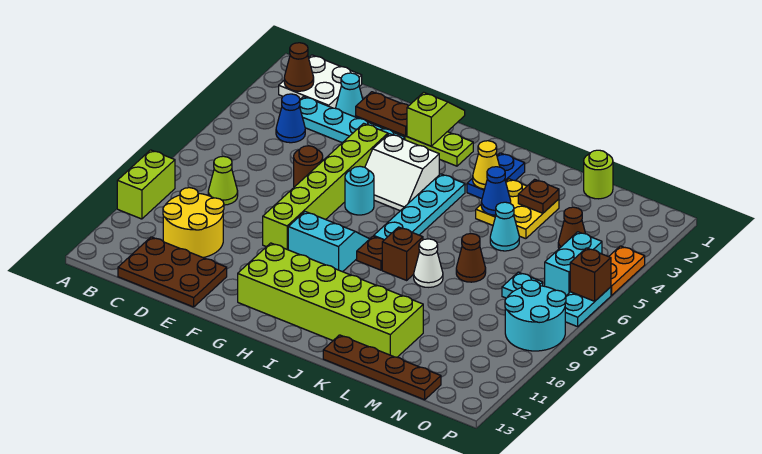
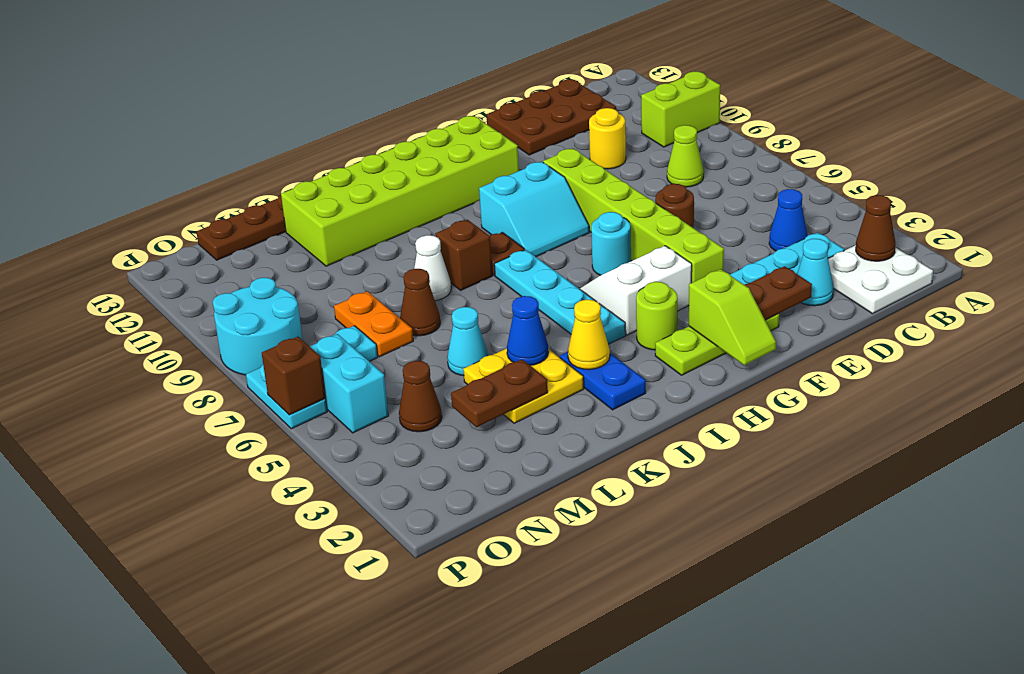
lime 1x2 brick [117,150,175,219] -> lime 1x2 brick turned to [641,71,720,147]
yellow 2x2 round brick [163,188,224,258] -> yellow 1x1 round brick [589,108,626,169]
brown 1x1 plate [518,179,559,213] -> brown 1x2 plate [451,359,548,427]
lime 1x1 round brick [584,150,613,199] -> lime 1x1 round brick moved to [636,282,677,350]
orange 1x2 plate [609,246,645,295] -> orange 1x2 plate moved to [334,291,413,357]

